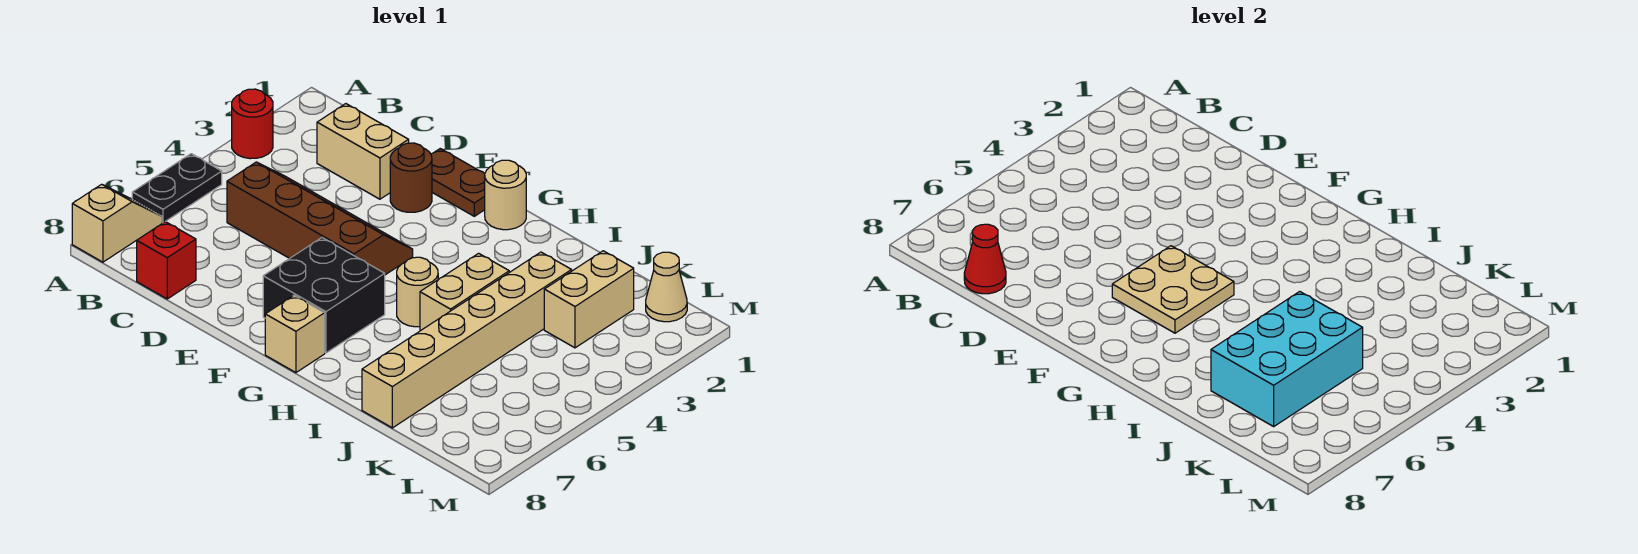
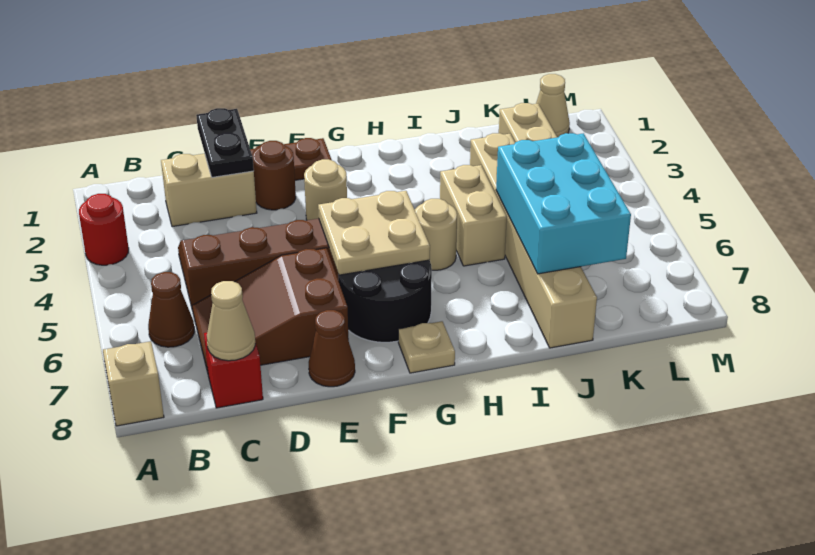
black 1x2 plate [132,154,222,223] -> black 1x2 plate moved to [196,108,254,177]
none -> brown 1x1 cone [148,272,194,347]
none -> brown 2x3 slope [192,248,349,372]
red 1x1 cone [964,224,1006,294] -> tan 1x1 cone [207,281,255,361]
none -> brown 1x1 cone [309,310,355,387]
black 2x2 brick [263,238,385,353] -> black 2x2 round brick [338,260,432,342]
tan 1x1 round brick [485,160,526,230] -> tan 1x1 round brick moved to [304,159,347,220]
tan 1x1 brick [265,295,325,373] -> tan 1x1 plate [398,321,455,373]

